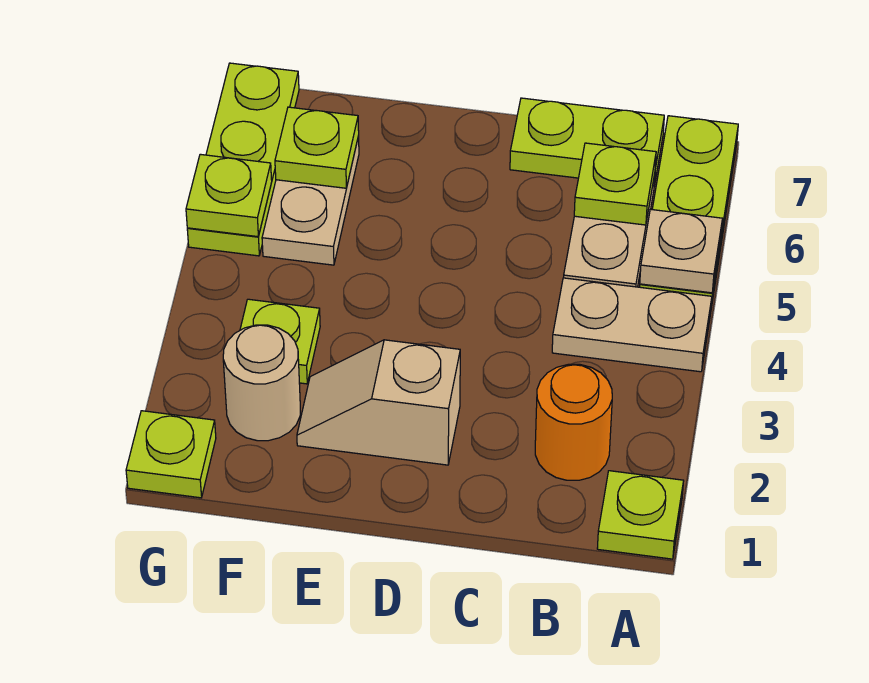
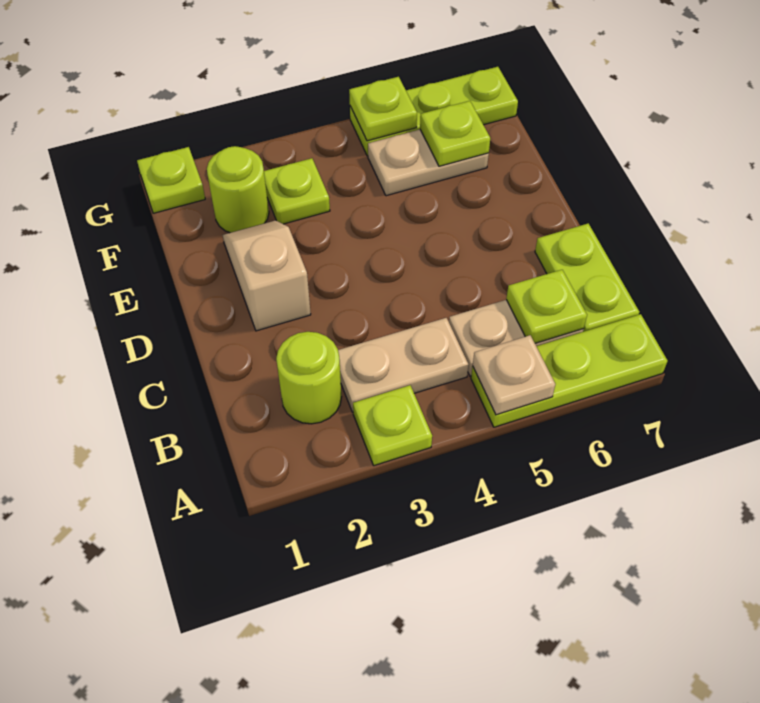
lime 1x1 plate [597,471,684,559] -> lime 1x1 plate moved to [353,385,432,466]
tan 1x2 plate [552,278,712,372] -> tan 1x2 plate turned to [338,318,469,412]
orange 1x1 round brick [535,364,612,480] -> lime 1x1 round brick [276,332,341,424]
tan 1x1 round brick [223,325,300,441] -> lime 1x1 round brick [207,146,269,233]

